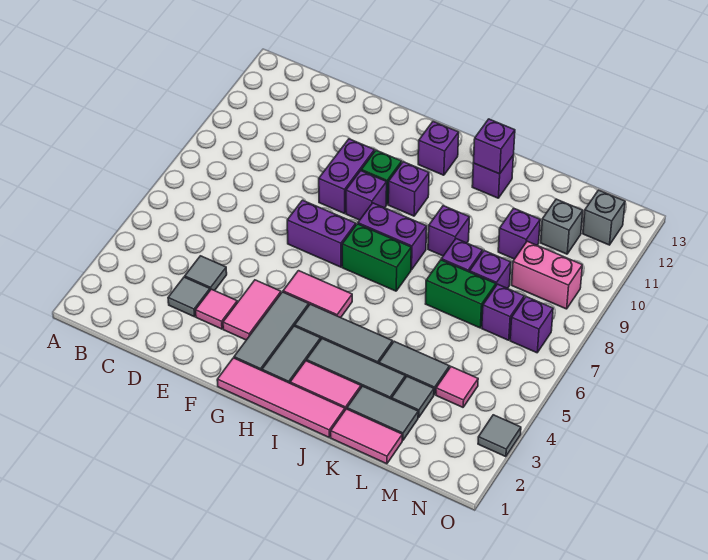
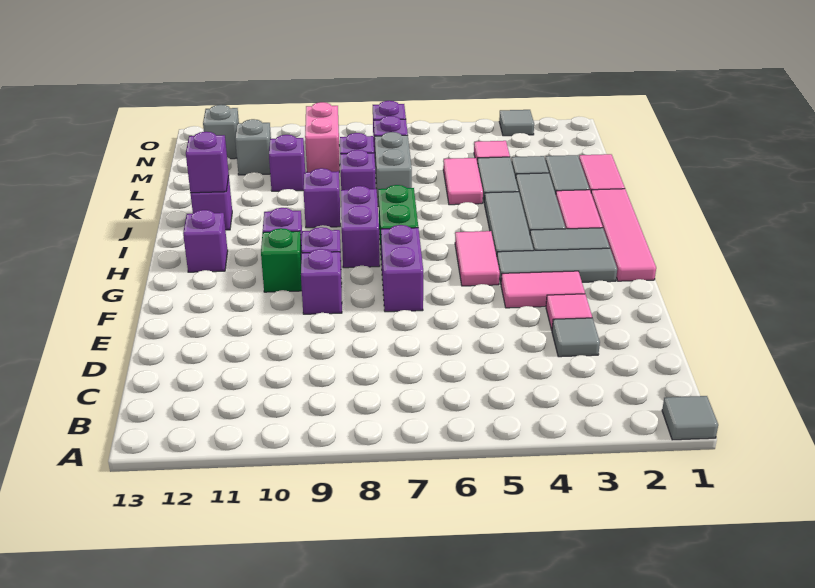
grey 1x1 tile [185,256,227,291] -> grey 1x1 tile moved to [662,396,718,440]
purple 1x2 brick [319,139,375,213] -> purple 1x1 brick [301,249,342,314]
none -> pink 1x2 tile [443,158,483,205]
green 1x2 brick [426,260,496,328] -> grey 1x2 brick [375,132,412,207]

